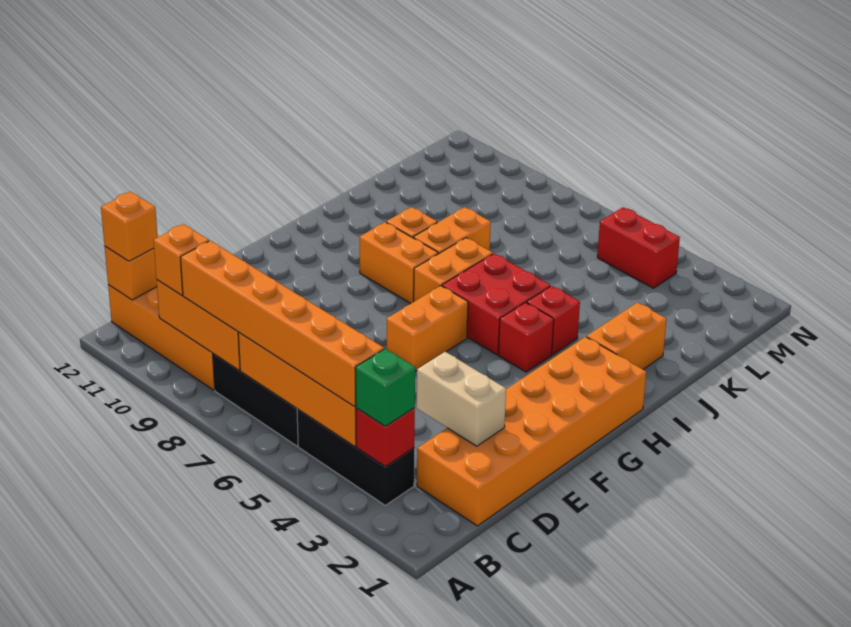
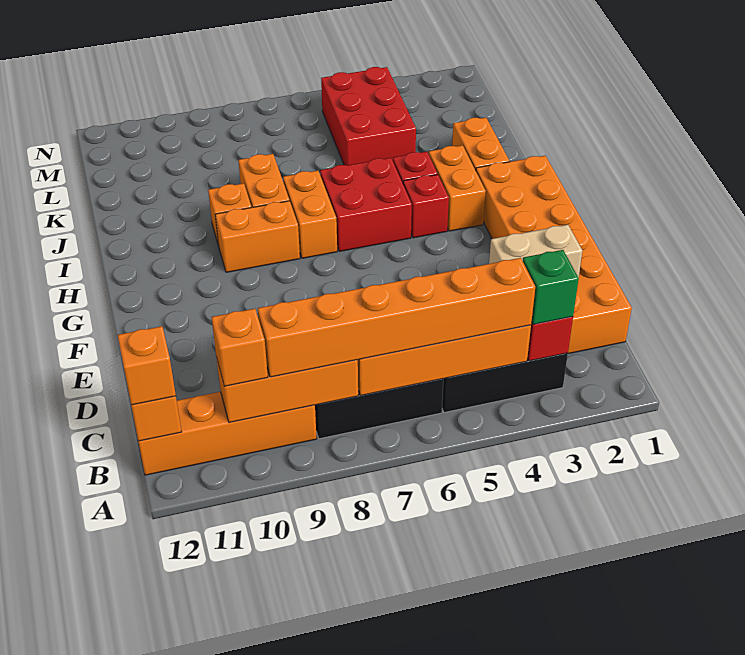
orange 1x2 brick [387,286,468,371] -> orange 1x2 brick moved to [429,145,486,231]
red 1x2 brick [597,207,680,288] -> red 2x3 brick [321,67,416,165]

